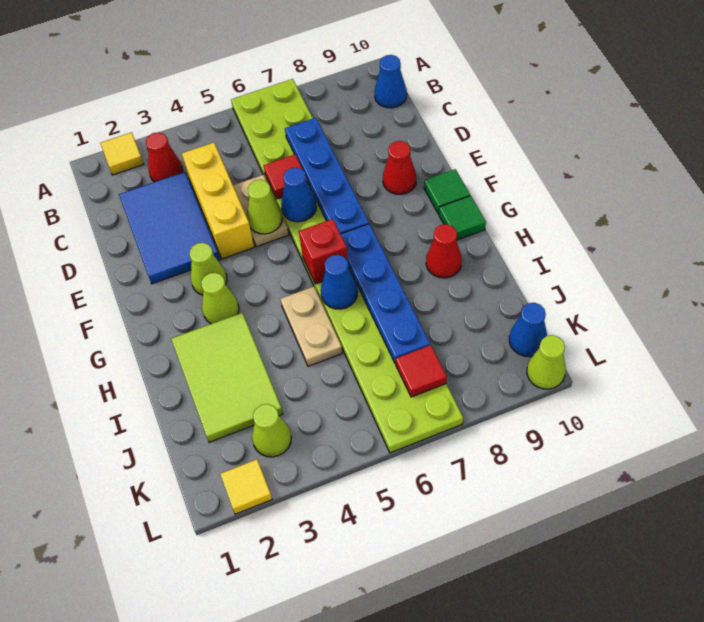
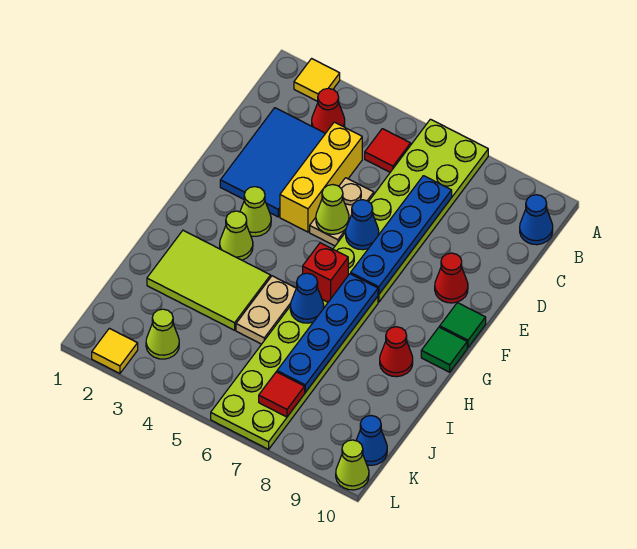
red 1x1 tile [264,154,308,199] -> red 1x1 tile moved to [365,129,411,172]
lime 2x3 tile [171,313,283,442] -> lime 2x3 tile turned to [147,230,271,330]

